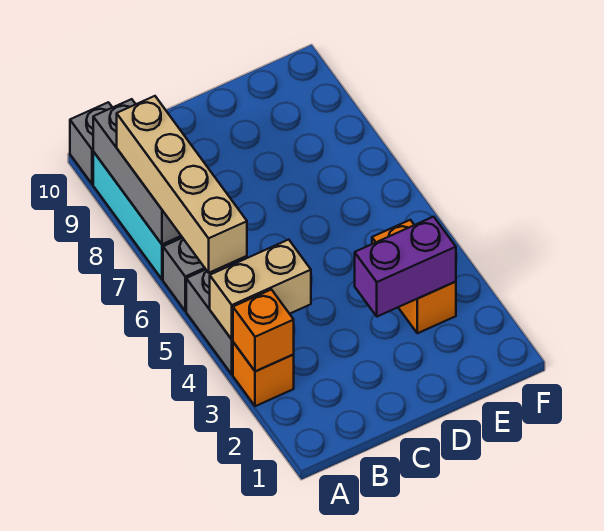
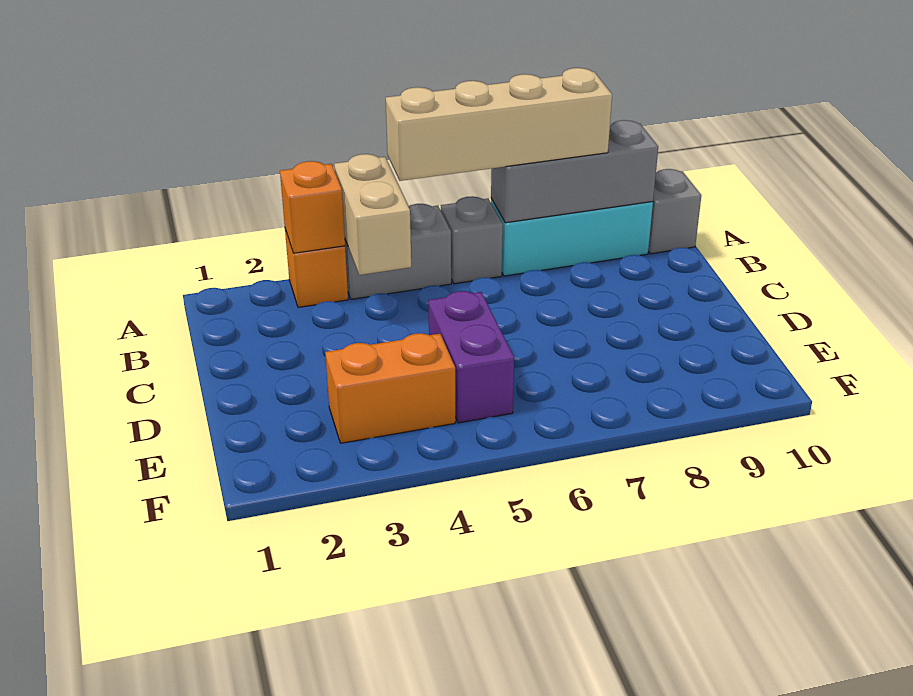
purple 1x2 brick [355,217,456,317] -> purple 1x2 brick moved to [428,291,514,423]

